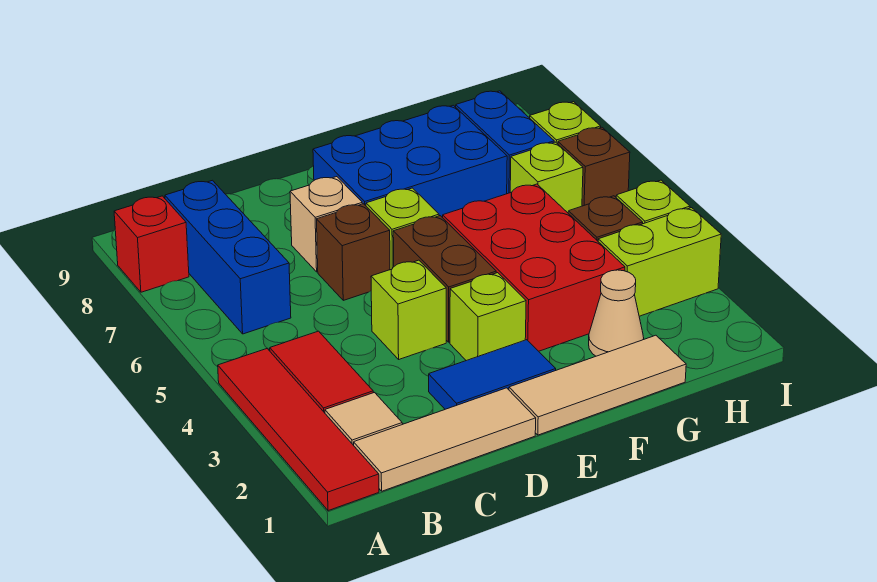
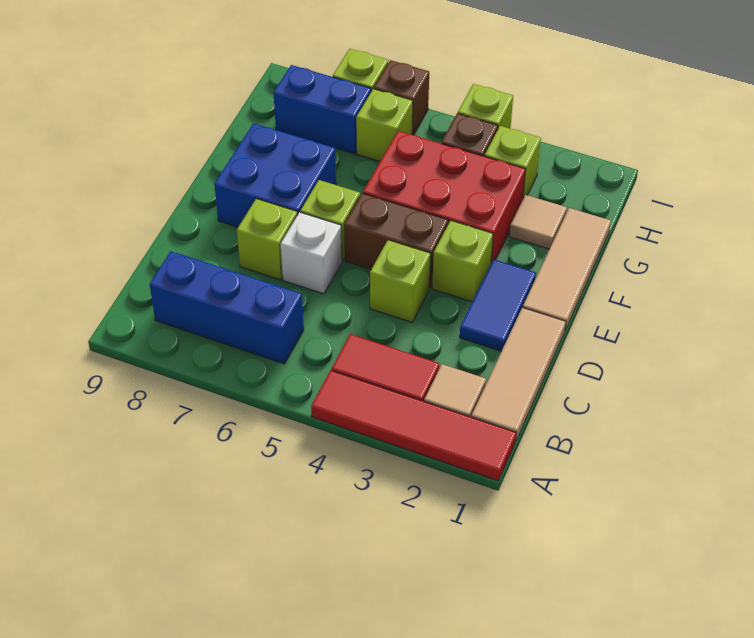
red 1x1 brick [114,196,189,292] -> none
brown 1x1 brick [317,204,390,300] -> white 1x1 brick [281,212,342,294]
tan 1x1 brick [290,177,362,272] -> lime 1x1 brick [237,199,297,280]
blue 2x3 brick [313,105,507,218] -> blue 2x2 brick [214,123,336,227]
tan 1x1 cone [589,270,644,356] -> tan 1x1 tile [509,195,567,249]
lime 1x2 brick [598,208,721,316] -> lime 1x1 brick [485,126,541,198]

